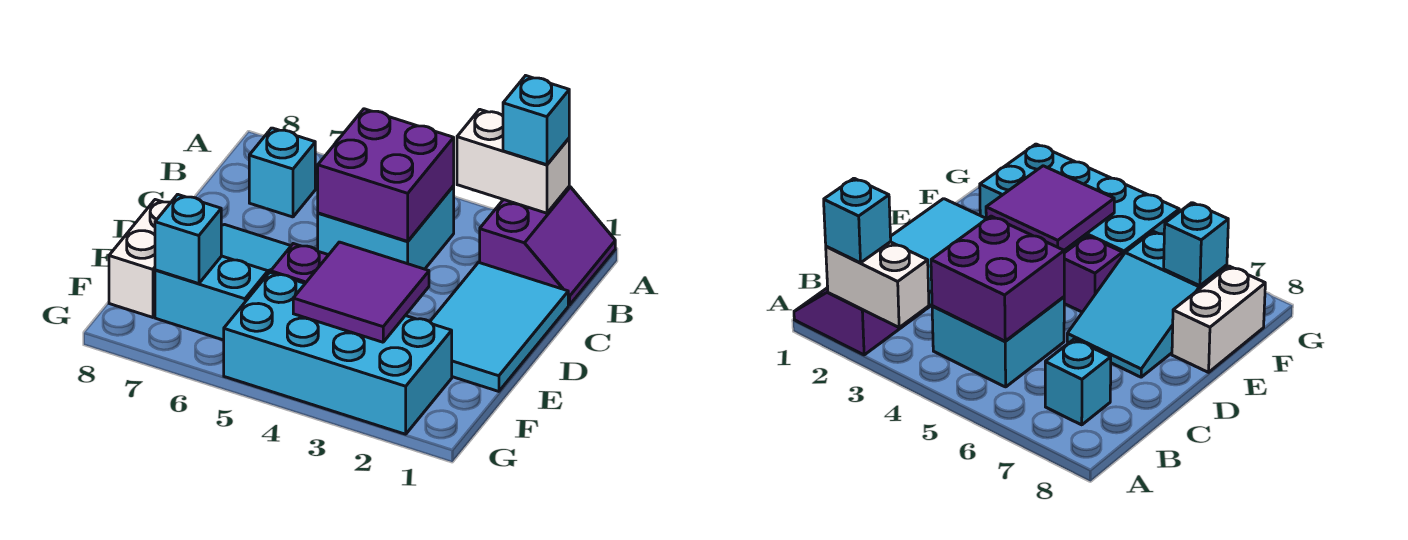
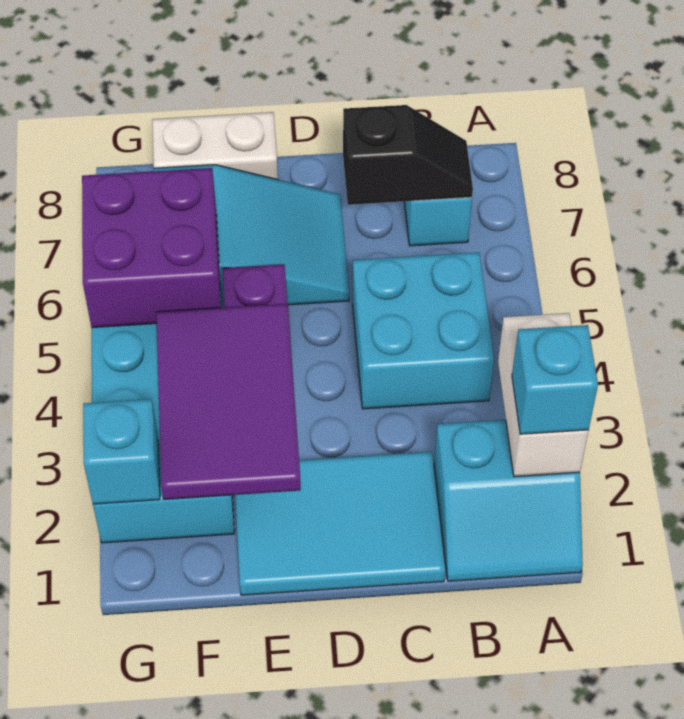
purple 2x2 slope [480,187,615,305] -> cyan 2x2 slope [434,420,583,581]
purple 2x2 brick [318,109,454,241] -> purple 2x2 brick moved to [82,168,221,328]
none -> black 1x2 slope [343,105,473,205]
purple 2x2 tile [293,242,429,342] -> purple 2x3 tile [156,304,301,499]
cyan 1x1 brick [155,194,221,284] -> cyan 1x1 brick moved to [83,399,160,504]

